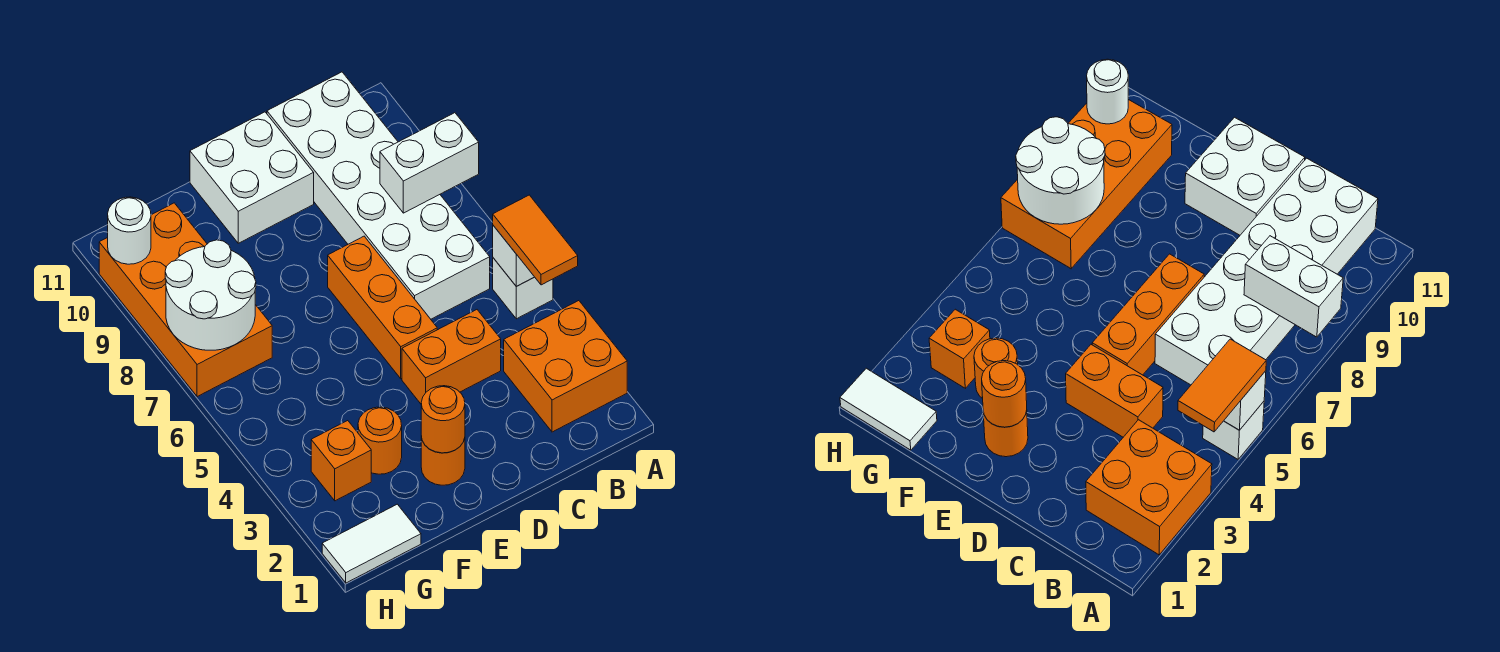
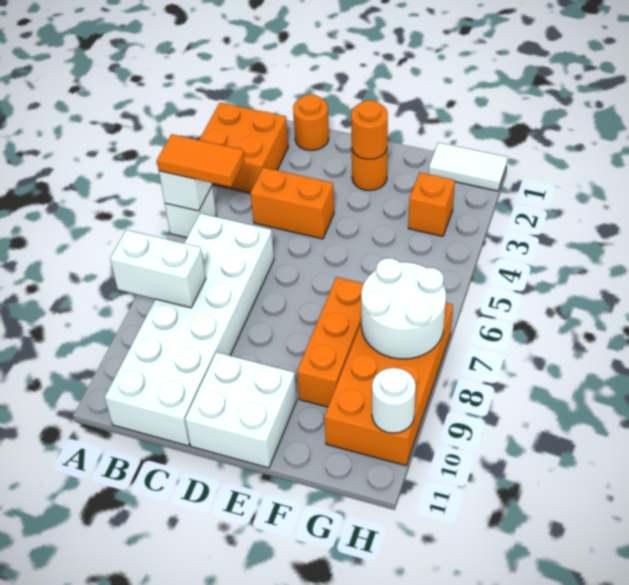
orange 1x2 tile [493,195,578,285] -> orange 1x2 tile turned to [157,134,244,187]
orange 1x3 brick [328,236,437,379] -> orange 1x3 brick moved to [297,277,364,407]
orange 1x1 round brick [358,407,402,474] -> orange 1x1 round brick moved to [293,94,329,150]

